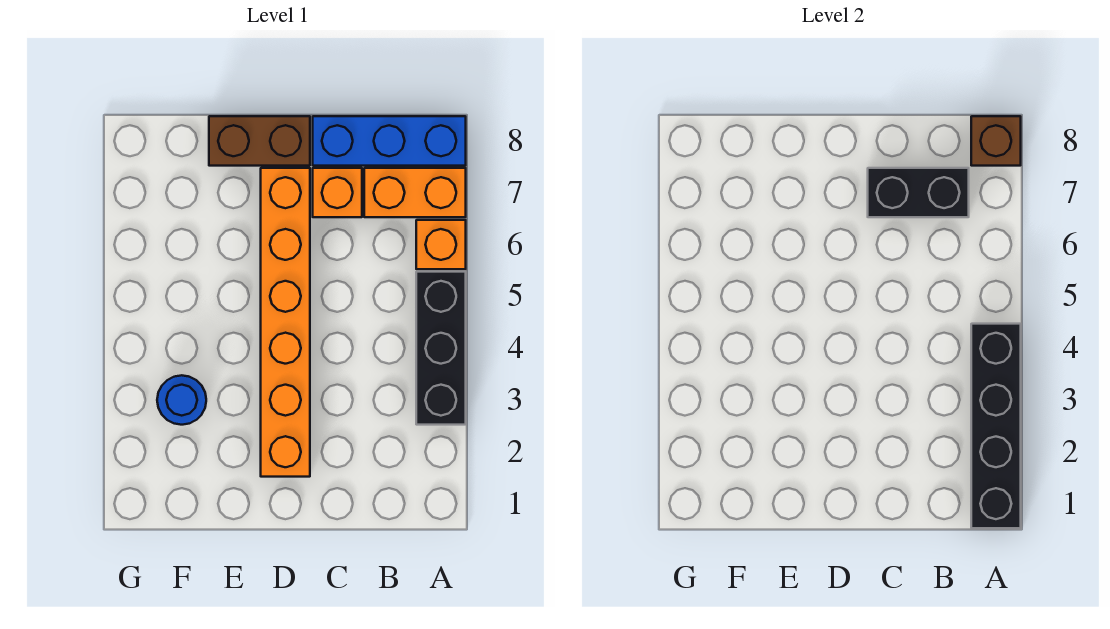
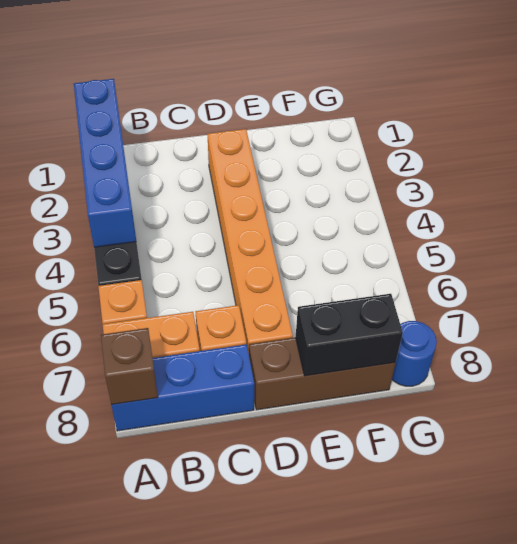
black 1x4 brick [971,324,1021,528] -> blue 1x4 brick [74,79,136,247]
black 1x2 brick [868,168,969,217] -> black 1x2 brick moved to [296,294,403,376]
brown 1x2 brick [209,116,310,166] -> brown 1x3 brick [249,337,396,410]
blue 1x1 round brick [157,375,206,425] -> blue 1x1 round brick moved to [392,321,437,386]

